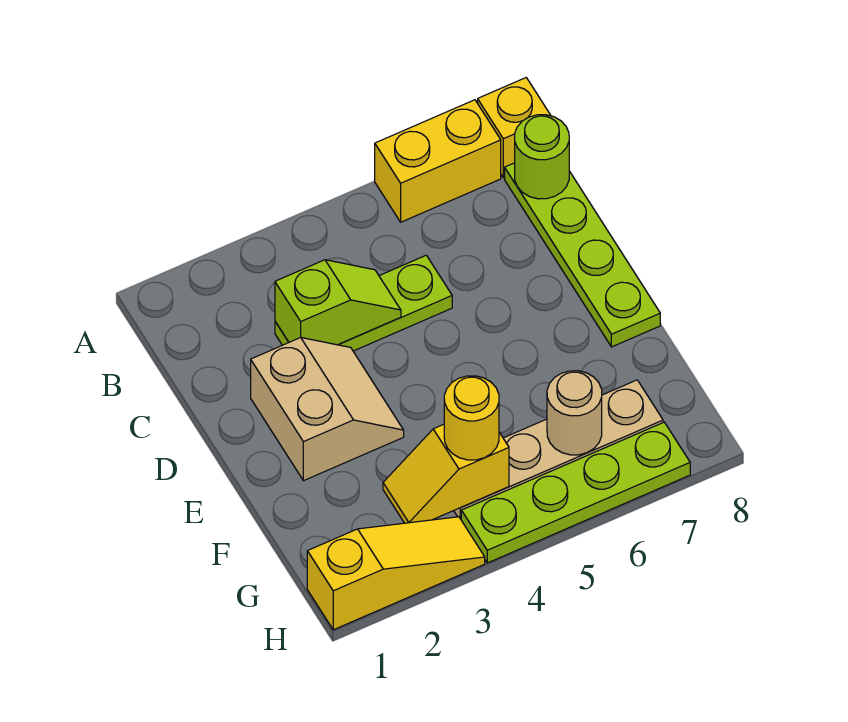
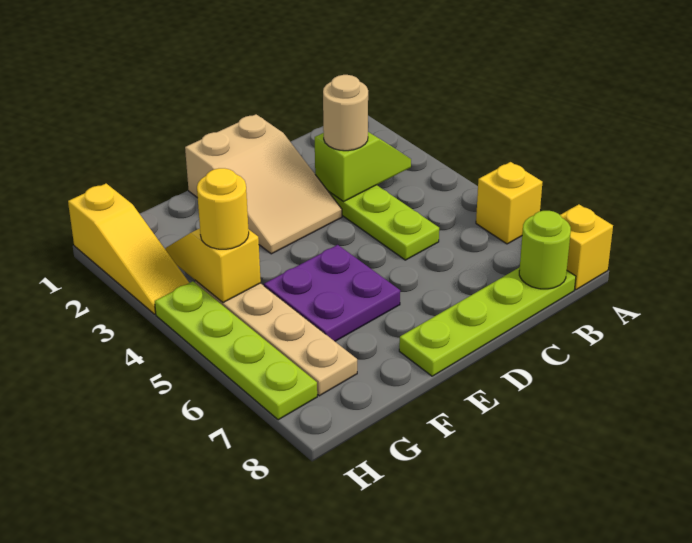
yellow 1x2 brick [375,100,501,222] -> yellow 1x1 brick [476,162,542,244]
lime 1x2 slope [275,260,401,345] -> lime 1x2 slope turned to [315,132,411,201]
tan 2x2 slope [251,338,404,481] -> tan 2x3 slope [185,114,342,254]
none -> purple 2x2 plate [264,245,400,341]
tan 1x1 round brick [547,371,602,455] -> tan 1x1 round brick moved to [323,75,368,151]

